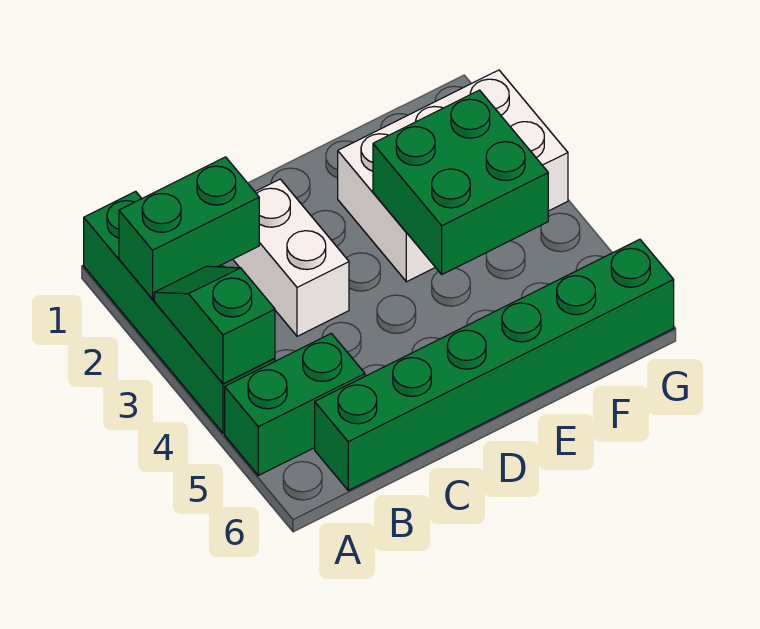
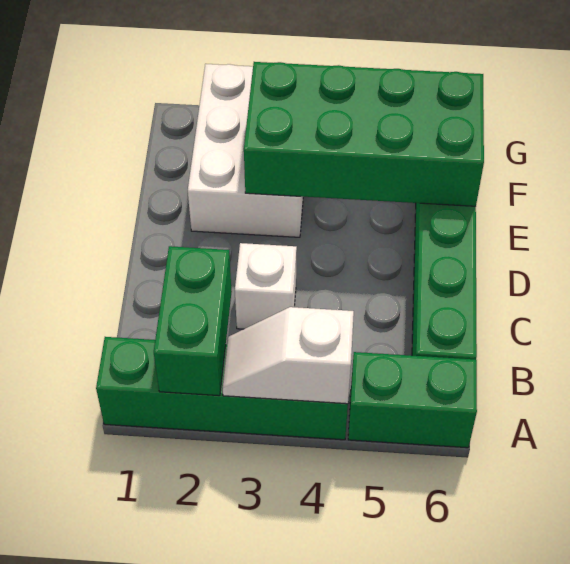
green 1x2 slope [154,266,275,384] -> white 1x2 slope [223,307,354,404]
green 1x2 brick [225,333,365,475] -> green 1x2 brick turned to [348,352,477,448]
white 1x2 brick [233,179,349,336] -> white 1x1 brick [235,243,297,329]
green 2x2 brick [373,90,548,274] -> green 2x4 brick [244,62,484,206]

